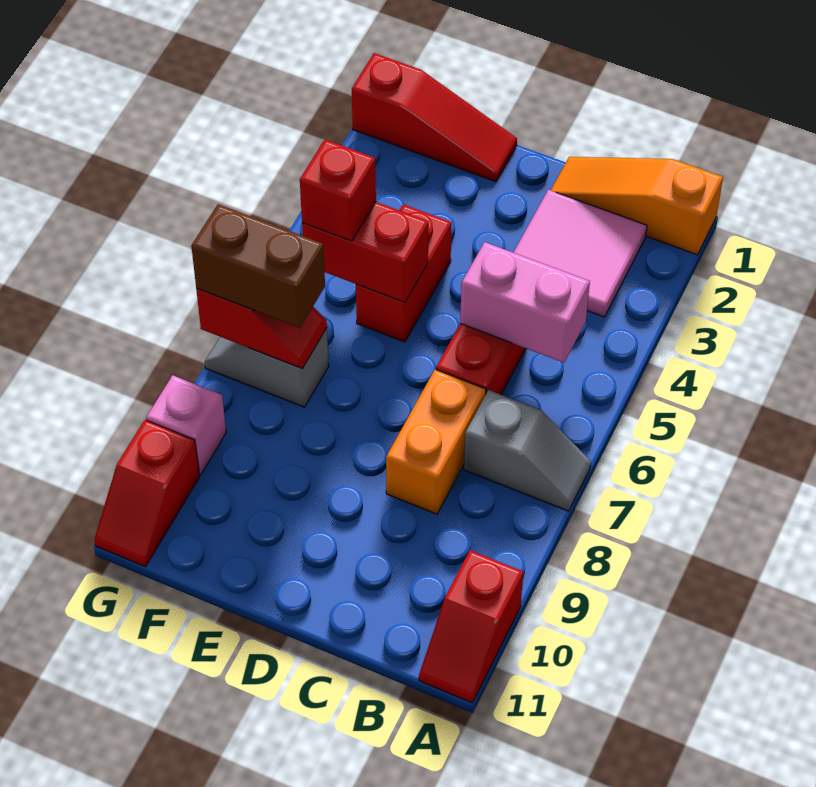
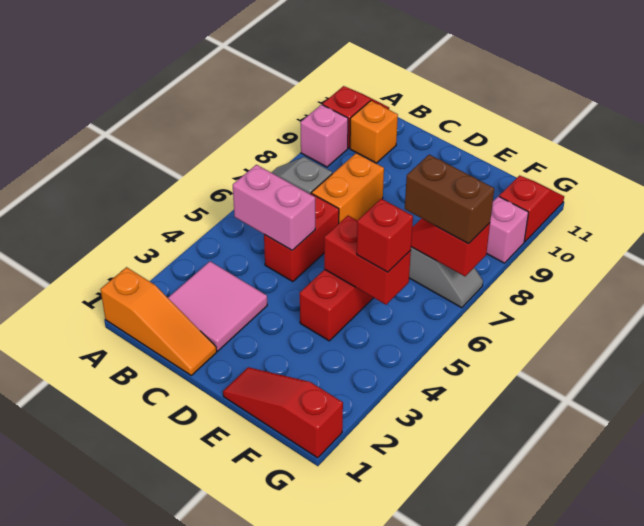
none -> pink 1x1 brick [300,105,348,167]
none -> orange 1x1 brick [350,101,398,163]

